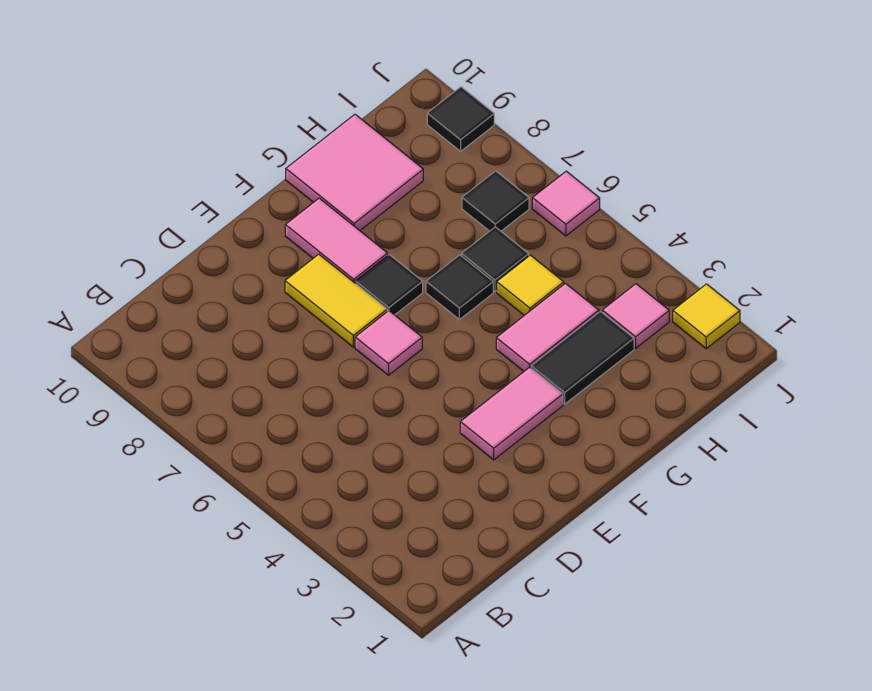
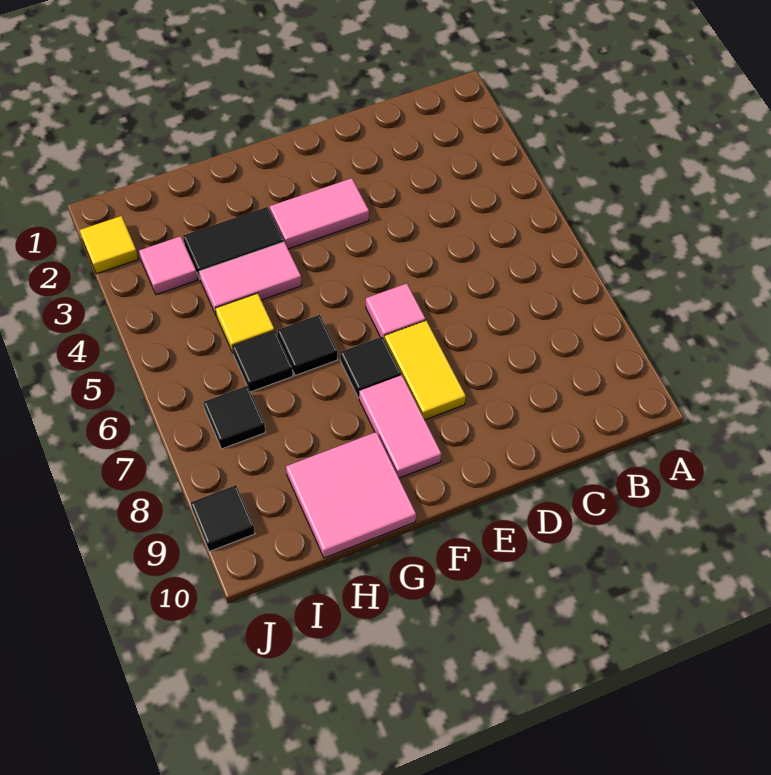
pink 1x1 tile [532,171,600,236] -> none

